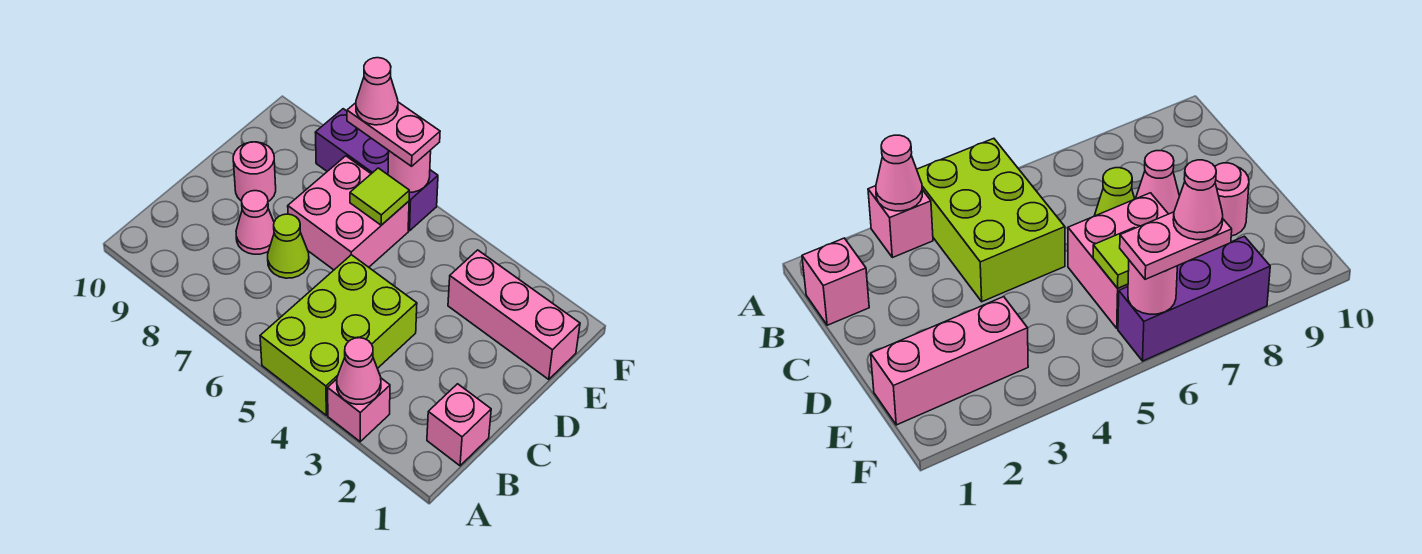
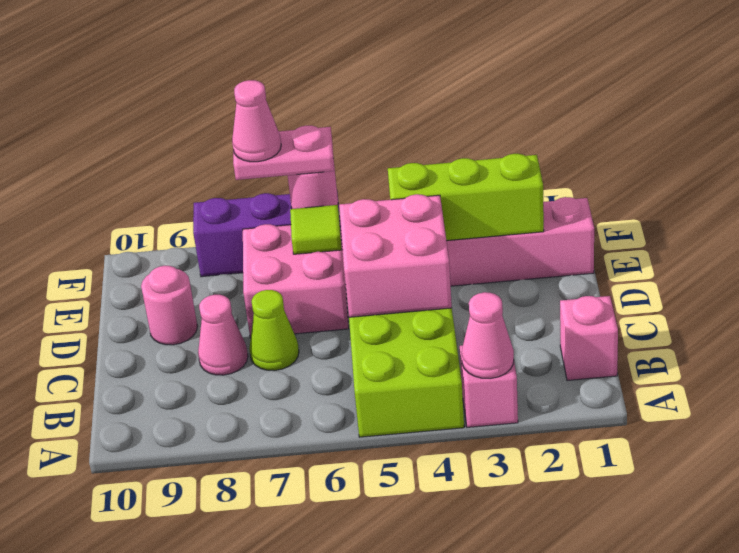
none -> pink 2x2 brick [339,194,452,317]
none -> lime 1x3 brick [388,154,544,241]

